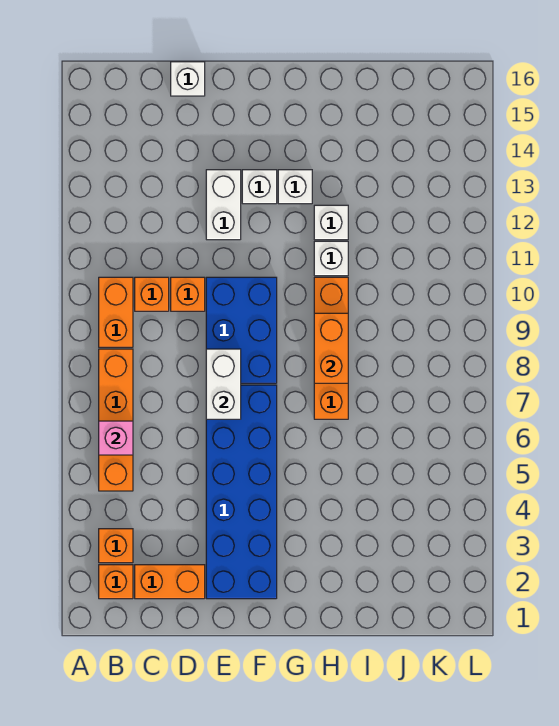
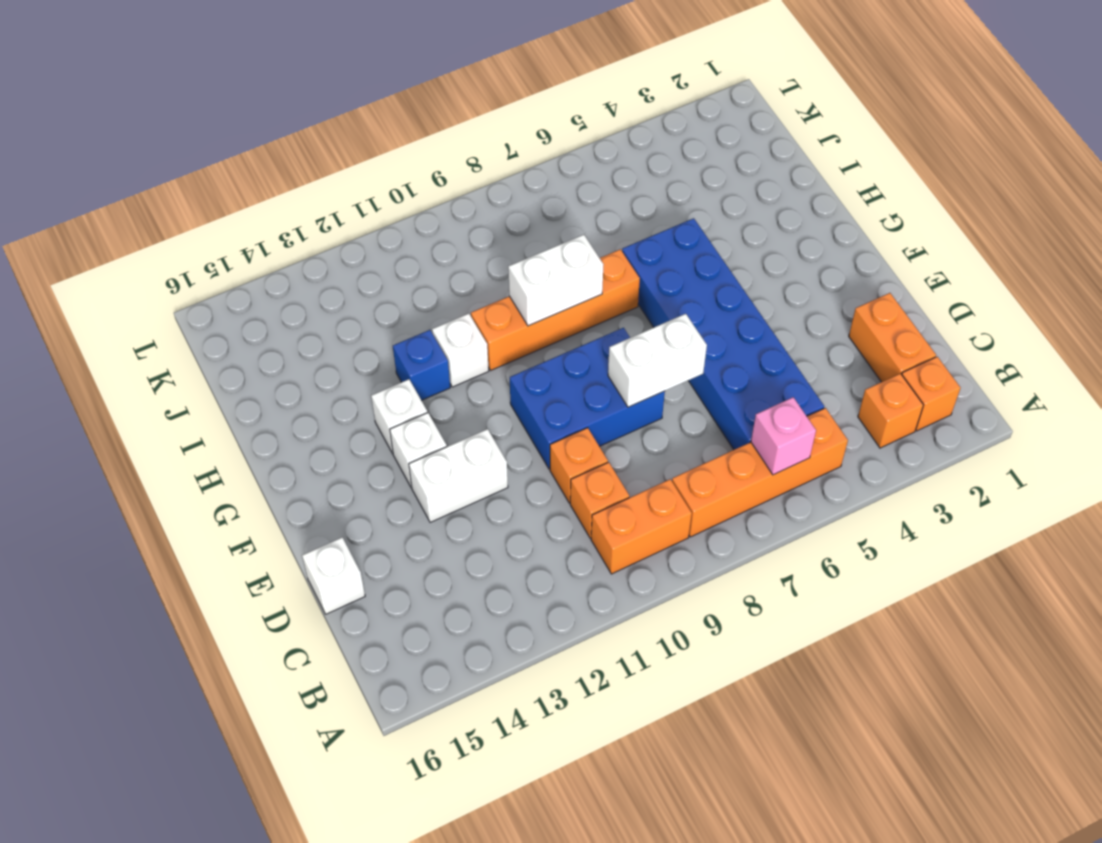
blue 2x6 brick [206,385,277,599] -> blue 2x6 brick turned to [622,218,824,450]
orange 1x2 brick [314,313,348,383] -> white 1x2 brick [508,235,604,326]
white 1x1 brick [314,205,348,240] -> blue 1x1 brick [393,330,450,400]

